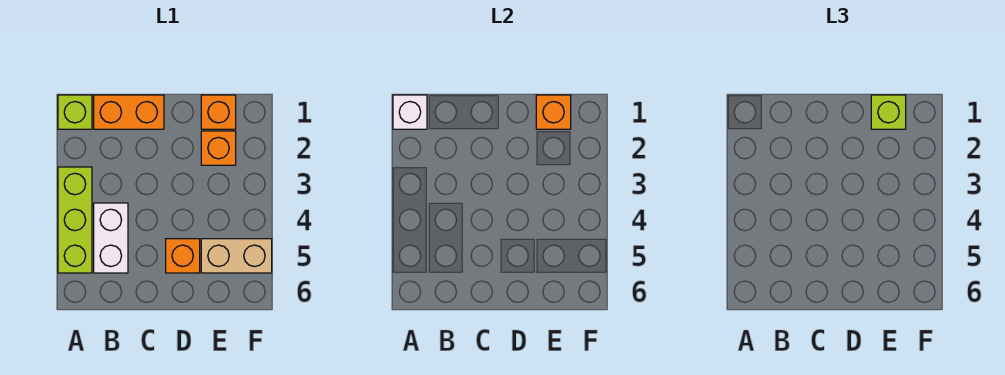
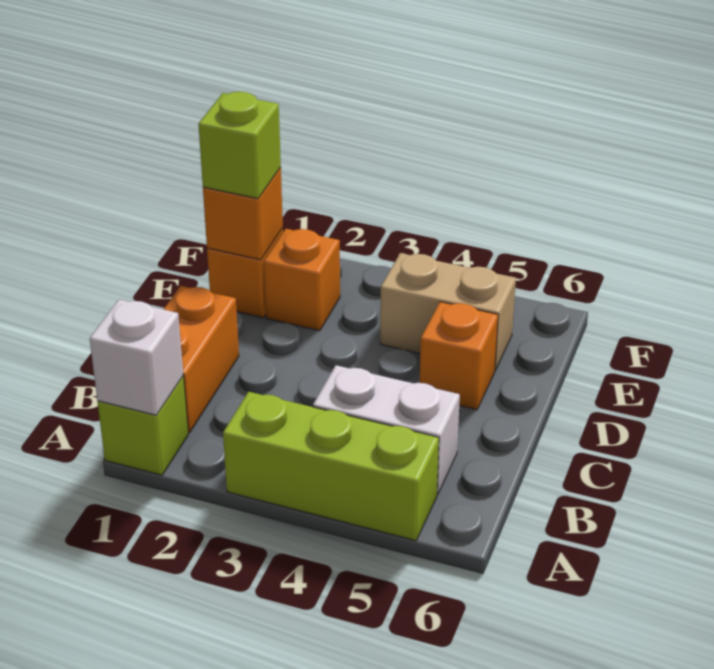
tan 1x2 brick [201,239,272,273] -> tan 1x2 brick turned to [380,253,516,370]

